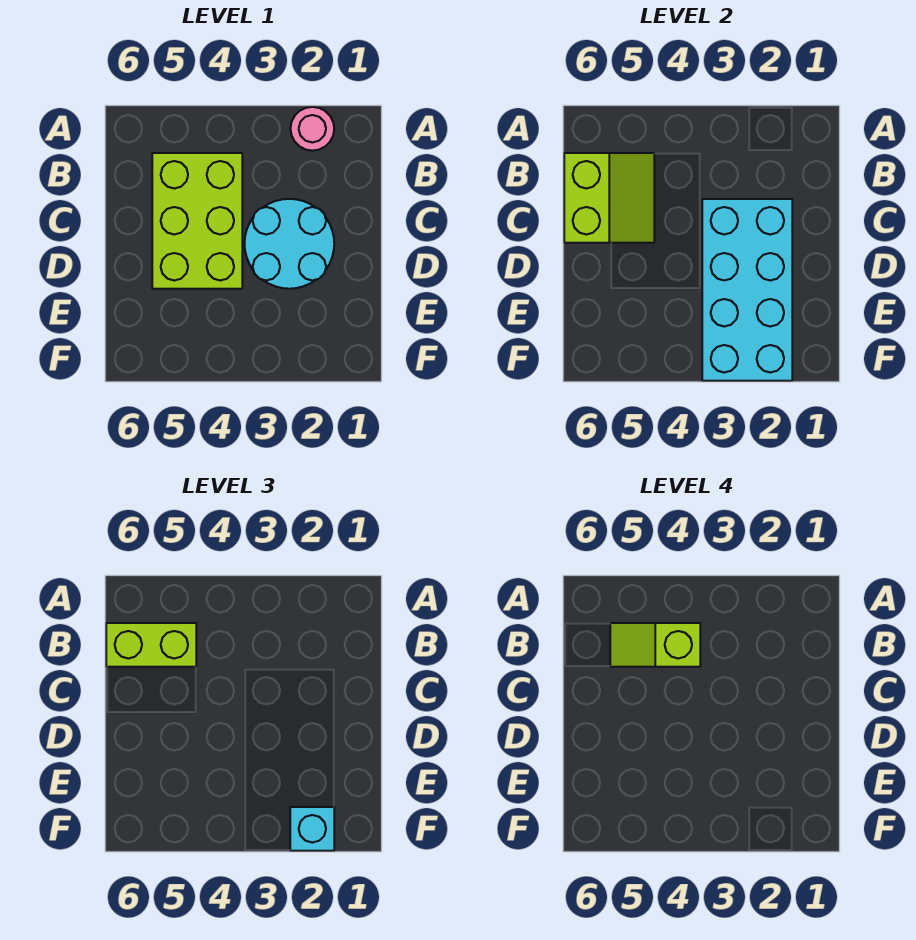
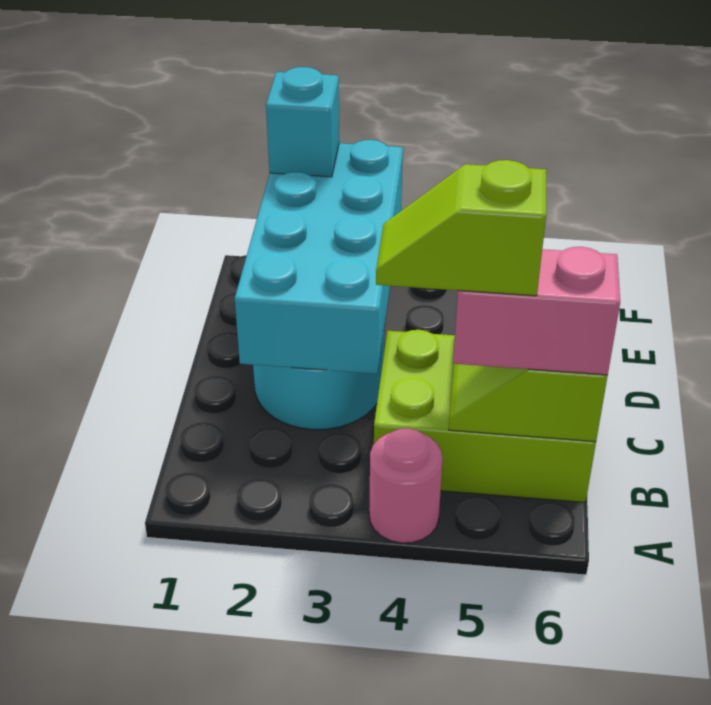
pink 1x1 round brick [291,107,334,151] -> pink 1x1 round brick moved to [369,428,443,543]
lime 2x3 brick [152,153,242,289] -> lime 2x3 brick turned to [374,330,596,502]
lime 1x2 slope [610,623,700,667] -> lime 1x2 slope turned to [376,160,546,296]
lime 1x2 brick [106,623,196,667] -> pink 1x2 brick [453,247,620,375]

